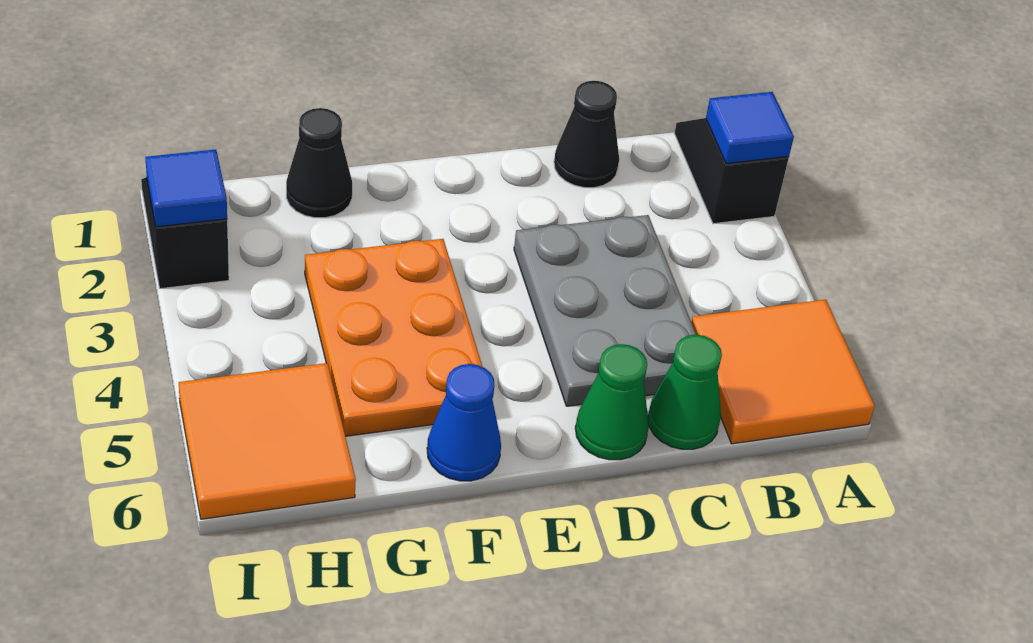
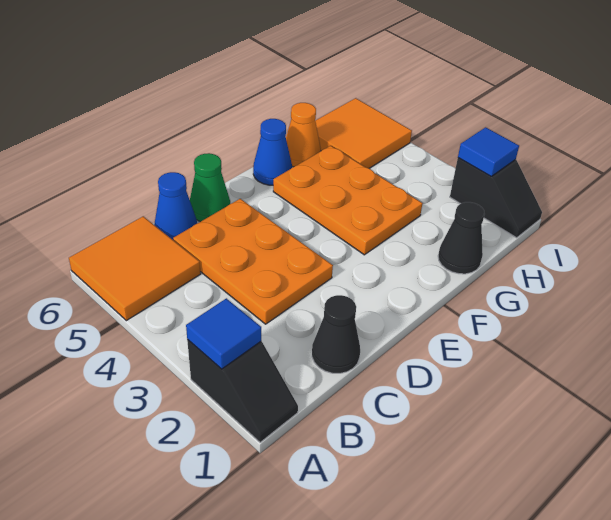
grey 2x3 plate [514,215,696,406] -> orange 2x3 plate [173,199,333,324]
green 1x1 cone [648,335,722,449] -> blue 1x1 cone [154,172,197,240]
none -> orange 1x1 cone [286,103,321,167]

